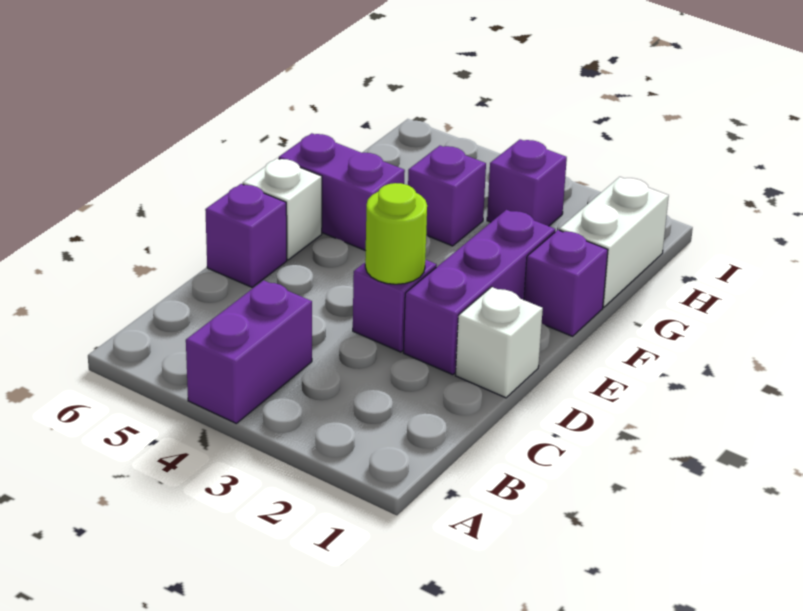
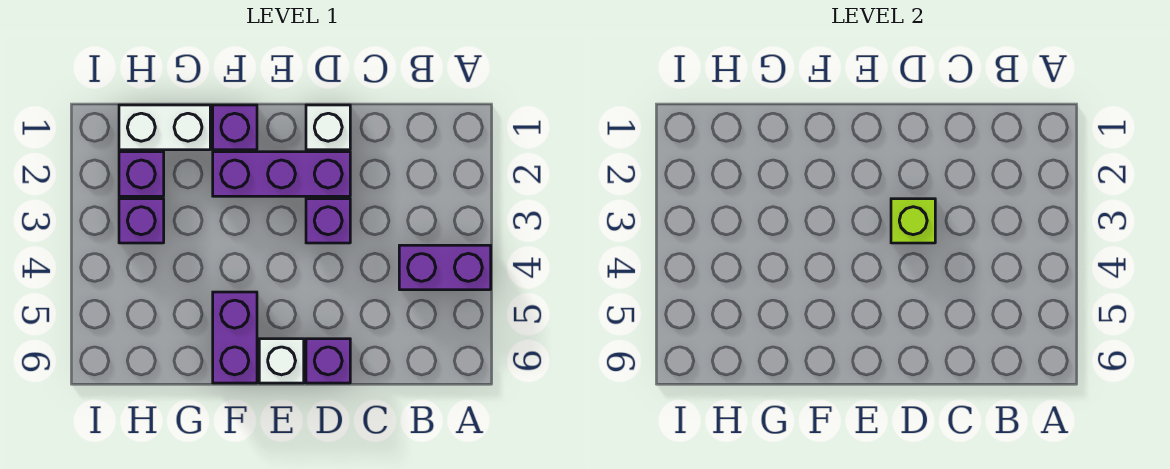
lime 1x1 round brick [365,183,427,284] -> lime 1x1 brick [891,199,935,243]
purple 1x1 brick [408,146,486,246] -> purple 1x1 brick moved to [119,152,164,196]

